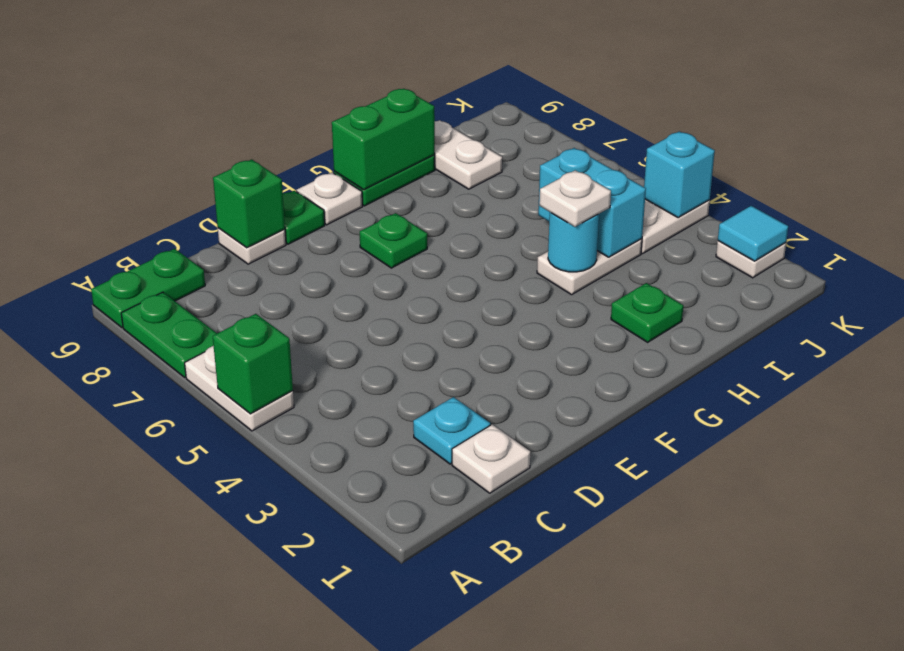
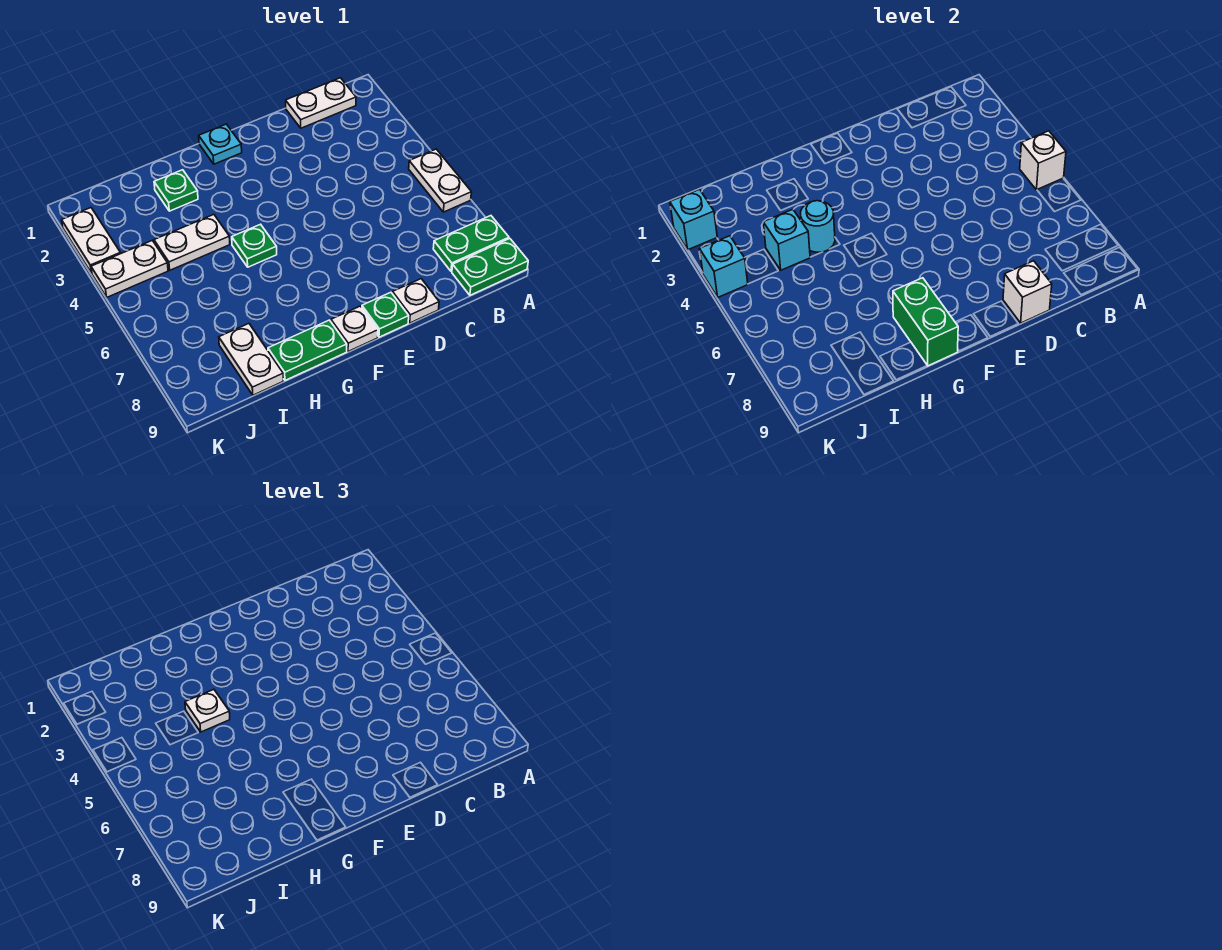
green 1x1 brick [213,314,293,414] -> white 1x1 brick [1020,131,1066,190]
green 1x2 plate [121,292,217,377] -> green 1x2 plate turned to [433,216,509,271]
white 1x1 plate [452,424,530,493] -> white 1x2 plate [286,78,356,128]
cyan 1x1 plate [413,397,490,464] -> cyan 1x1 plate moved to [199,124,242,164]
green 1x1 brick [213,159,285,248] -> white 1x1 brick [1003,261,1052,323]
green 1x1 plate [360,213,427,268] -> green 1x1 plate moved to [232,224,277,267]
green 1x2 brick [332,89,435,190] -> green 1x2 brick turned to [893,278,958,366]
cyan 1x2 brick [538,148,646,257] -> cyan 1x1 brick [763,209,810,270]
white 1x1 plate [716,241,786,278] -> white 1x2 plate [62,208,121,273]
cyan 1x1 tile [718,206,788,261] -> cyan 1x1 brick [670,189,717,250]

